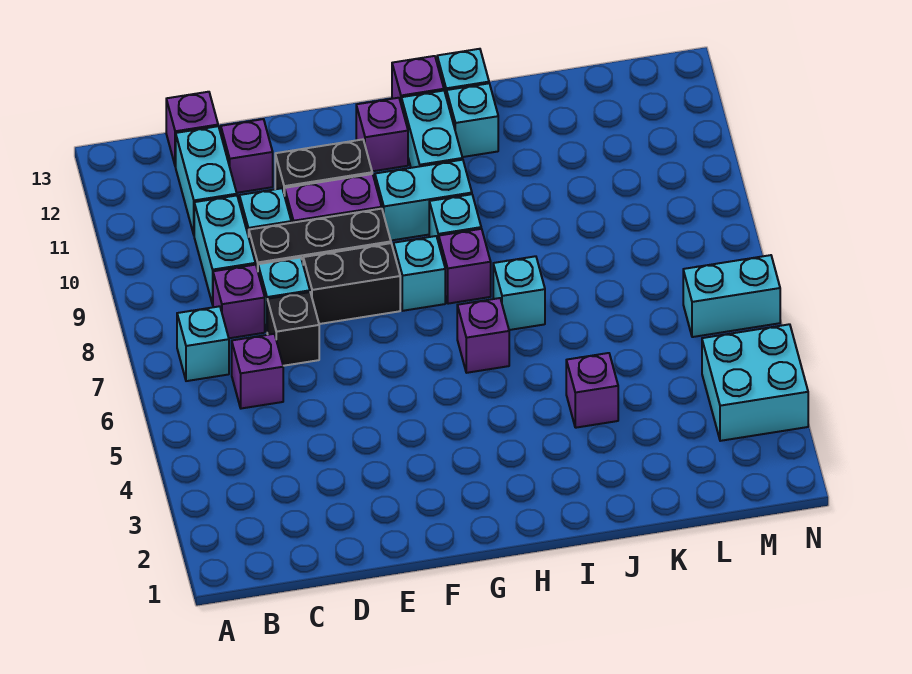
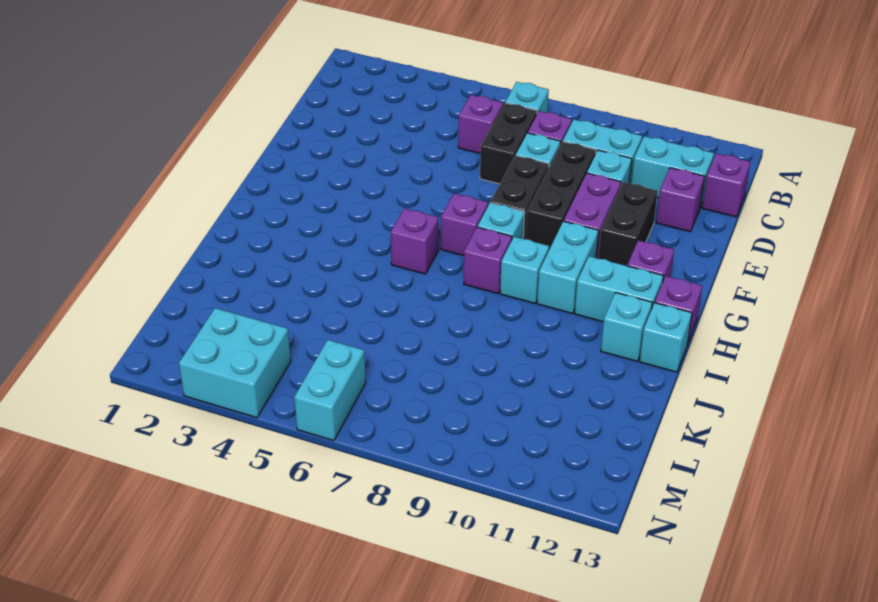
black 1x1 brick [267,292,319,366] -> black 1x2 brick [480,103,537,184]
cyan 1x1 brick [493,256,545,330] -> none
purple 1x1 brick [566,353,618,428] -> purple 1x1 brick moved to [441,193,488,256]

